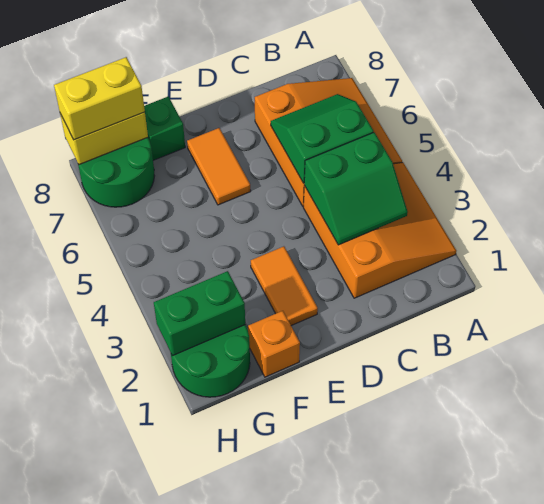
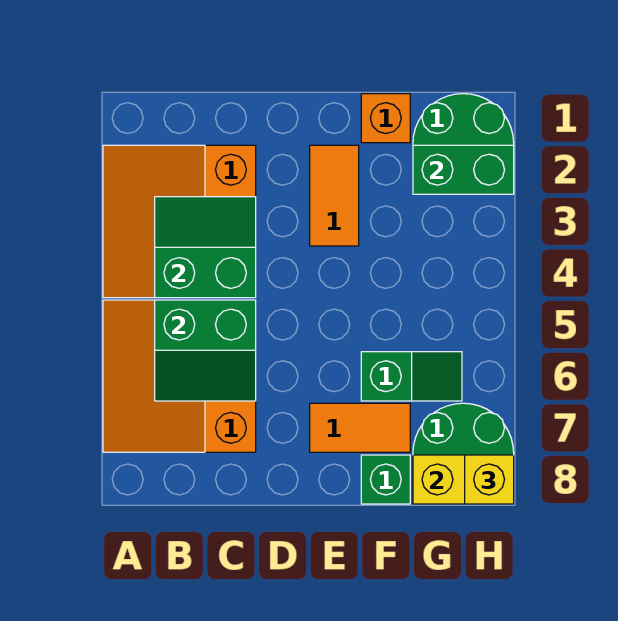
orange 1x2 tile [187,128,251,205] -> orange 1x2 tile turned to [310,403,410,452]
none -> green 1x2 slope [361,352,462,401]
yellow 1x2 brick [54,57,145,140] -> yellow 1x1 brick [465,455,514,504]

